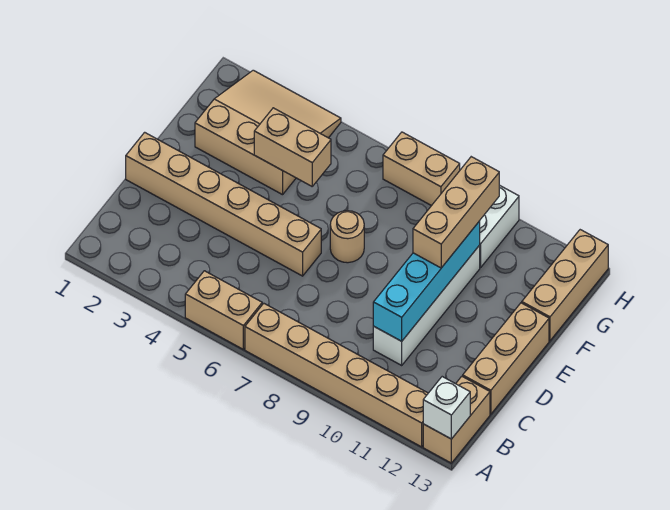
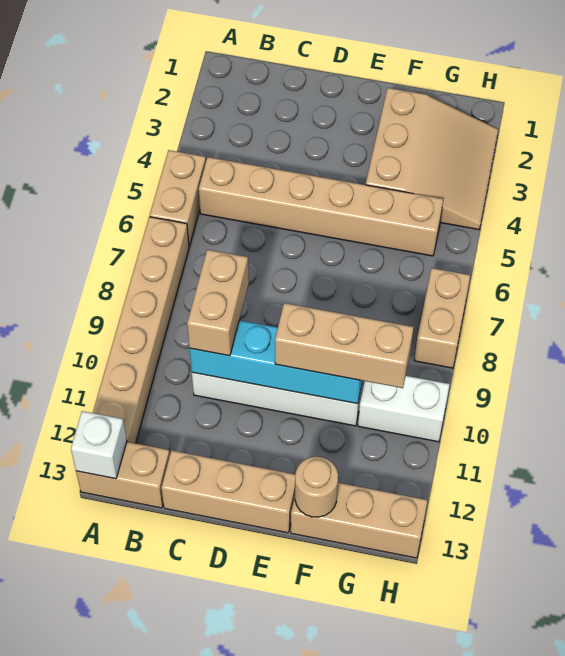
tan 1x6 brick [126,132,321,276] -> tan 1x6 brick turned to [199,157,443,256]
tan 1x1 round brick [330,211,364,263] -> tan 1x1 round brick moved to [295,457,338,517]
tan 1x2 brick [254,108,331,186] -> tan 1x2 brick moved to [187,250,249,356]

